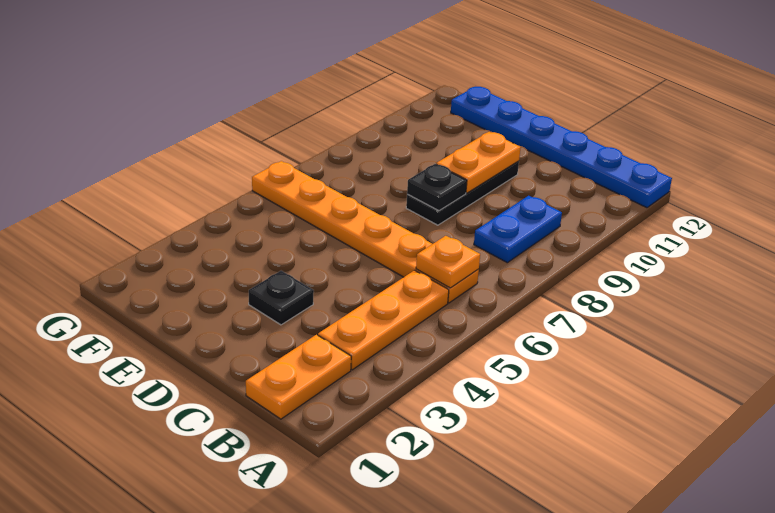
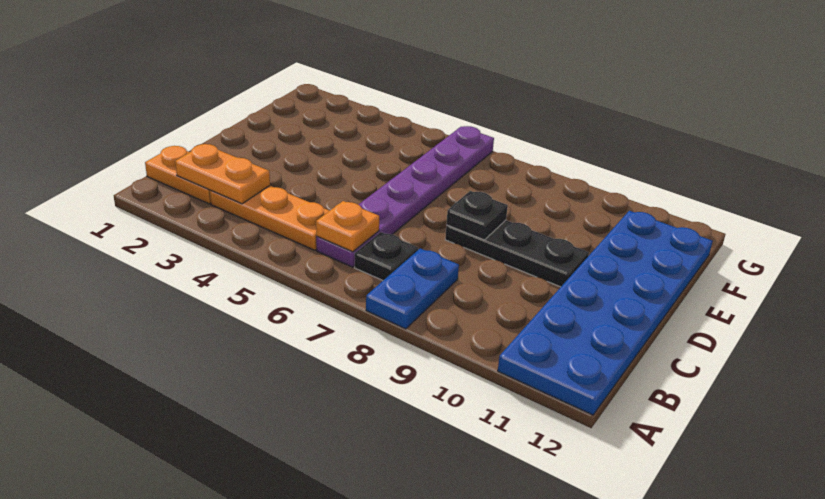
blue 1x6 plate [451,87,672,208] -> blue 2x6 plate [498,211,713,415]
orange 1x6 plate [252,161,479,303] -> purple 1x6 plate [316,126,494,267]
blue 1x2 plate [474,196,562,263] -> blue 1x2 plate turned to [366,248,459,329]
black 1x1 plate [249,271,314,325] -> black 1x1 plate moved to [355,232,418,280]
orange 1x2 plate [436,132,521,193] -> orange 1x2 plate moved to [175,144,270,204]

